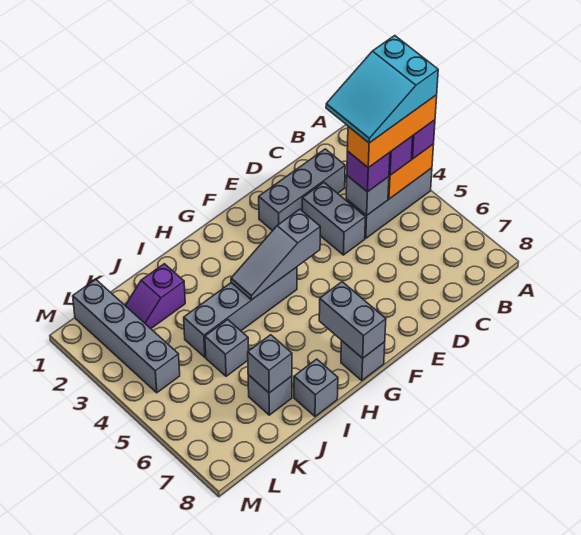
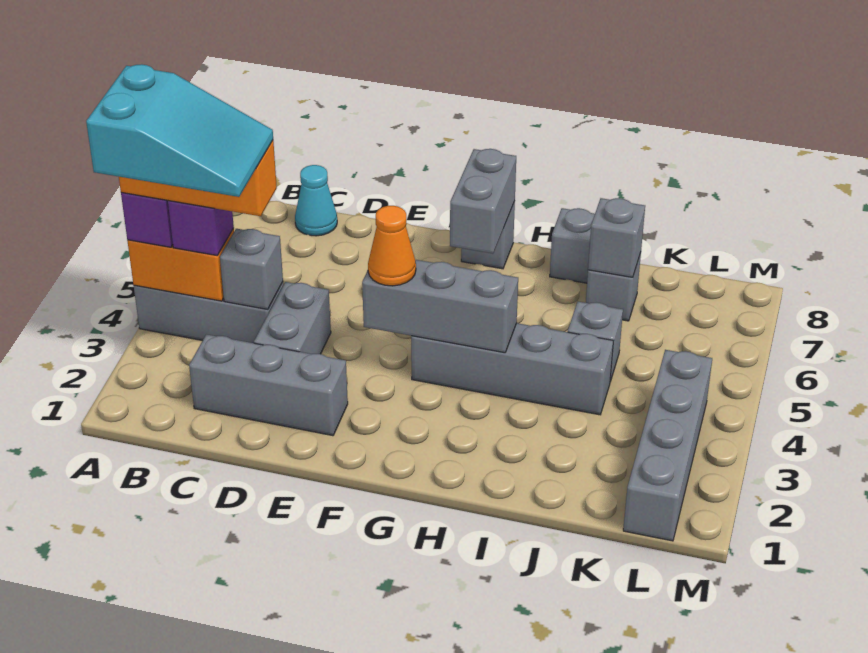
purple 1x1 brick [347,151,390,192] -> none
none -> cyan 1x1 cone [295,165,337,236]
grey 1x3 slope [231,209,320,300] -> grey 1x3 brick [362,260,518,353]
none -> orange 1x1 cone [368,206,416,286]
purple 1x2 slope [125,264,185,329] -> none

